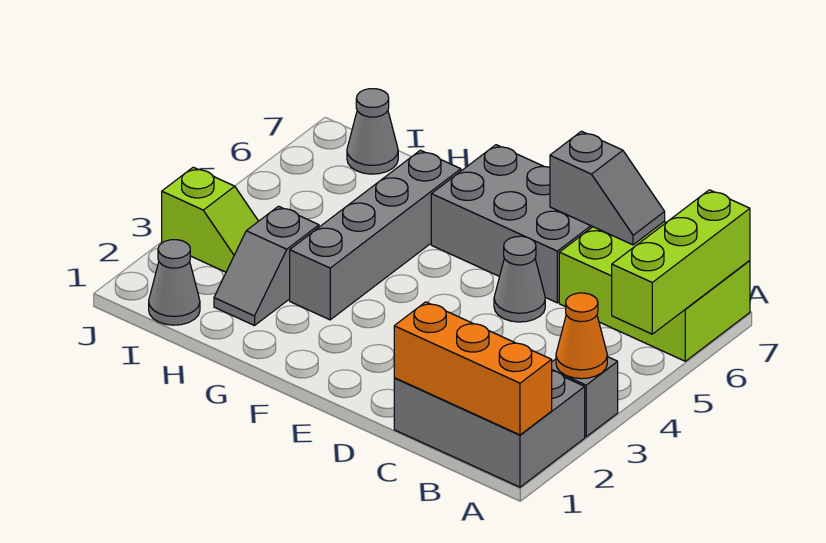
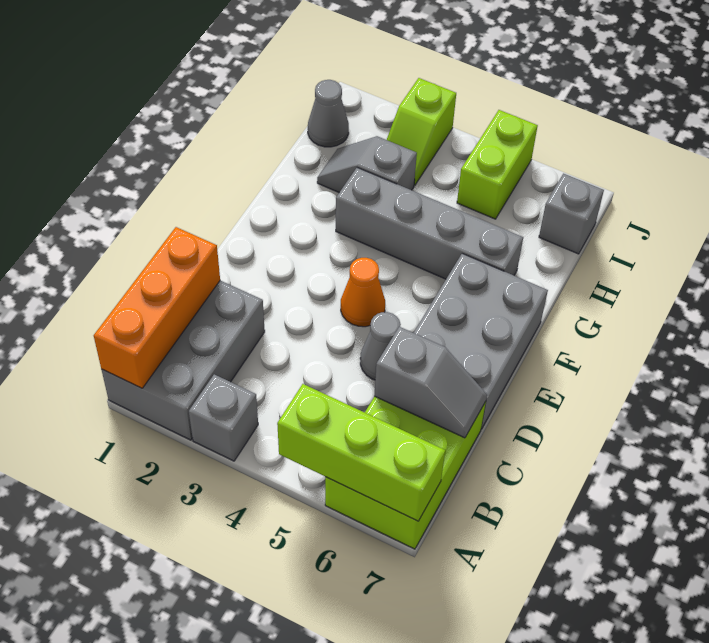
orange 1x1 cone [556,293,607,379] -> orange 1x1 cone moved to [341,258,385,327]
grey 1x2 slope [550,131,665,245] -> grey 1x2 slope turned to [374,327,487,438]
none -> lime 1x2 brick [457,110,538,219]
grey 1x1 cone [347,89,398,174] -> grey 1x1 brick [539,174,604,254]

